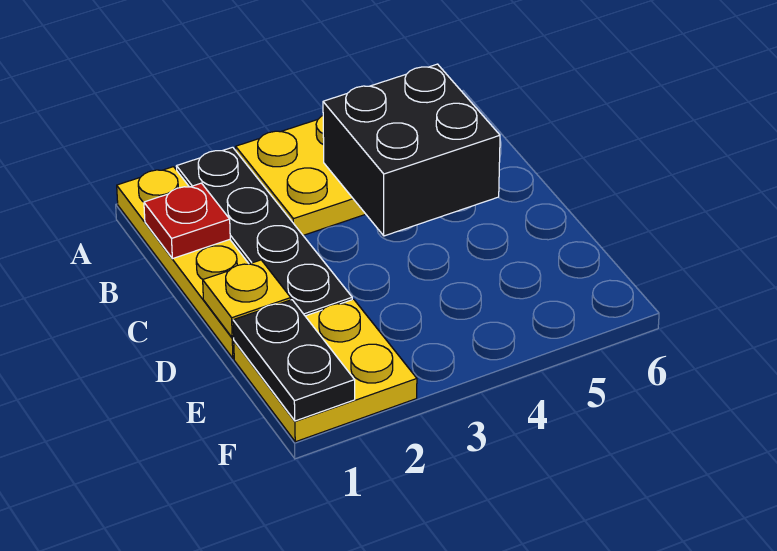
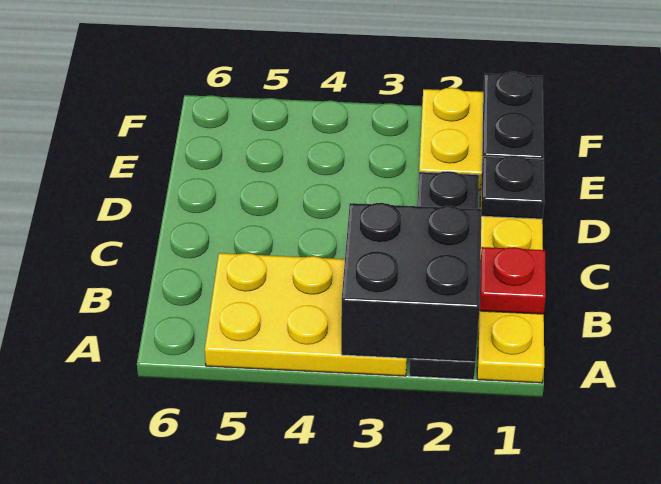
black 2x2 brick [323,64,500,236] -> black 2x2 brick moved to [341,203,482,362]
yellow 1x1 plate [203,260,291,338] -> black 1x1 plate [481,156,544,219]

